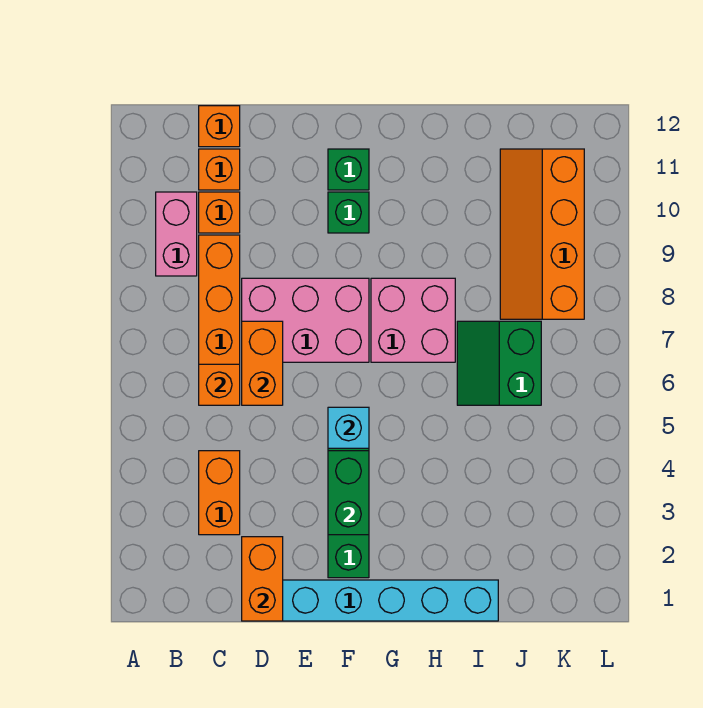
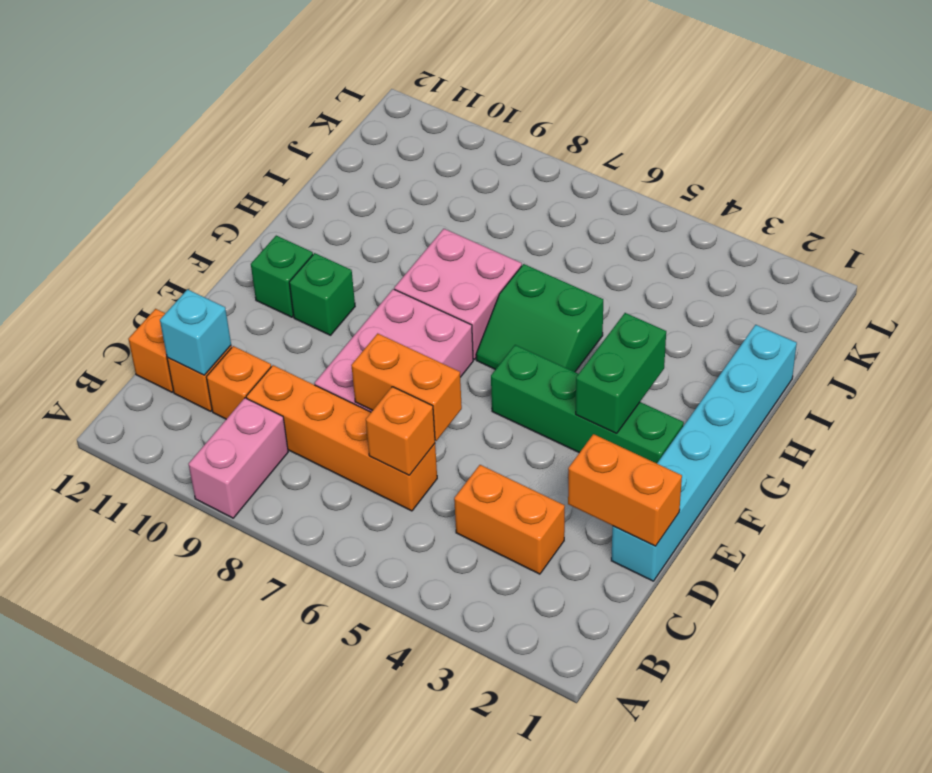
pink 1x2 brick [156,192,197,276] -> pink 1x2 brick turned to [189,398,288,518]
green 1x2 brick [328,451,369,535] -> green 1x2 brick turned to [576,313,666,433]
cyan 1x1 brick [328,407,369,448] -> cyan 1x1 brick moved to [160,289,231,375]
green 2x2 slope [457,321,541,405] -> green 2x2 slope moved to [476,264,603,372]
orange 2x4 slope [500,149,584,319] -> none

